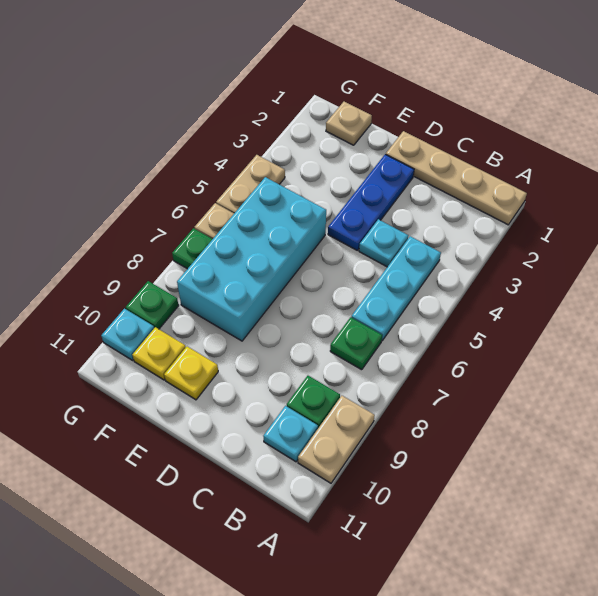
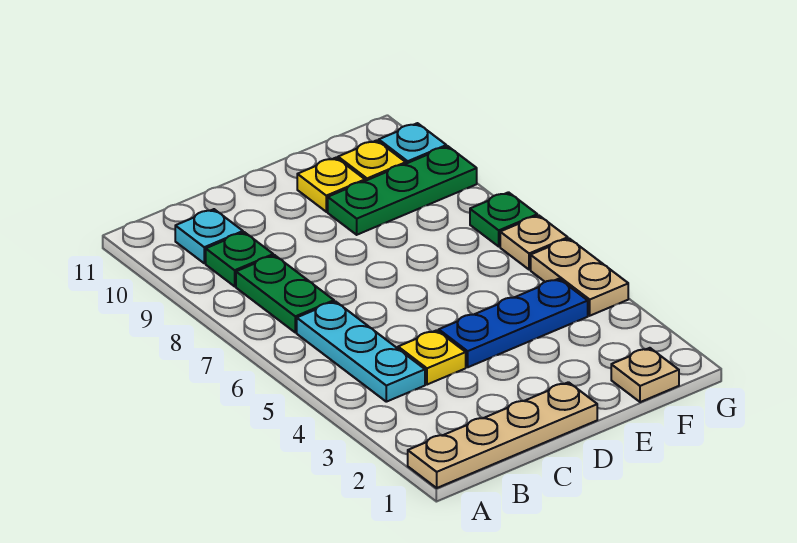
tan 1x2 plate [298,396,375,483] -> none
green 1x1 plate [330,317,382,370] -> green 1x2 plate [236,255,334,333]
cyan 1x1 plate [359,219,408,267] -> yellow 1x1 plate [398,330,466,385]
blue 1x3 plate [328,154,414,251] -> blue 1x3 plate turned to [439,279,588,367]
cyan 2x4 brick [177,177,326,341] -> none
green 1x1 plate [126,281,179,329] -> green 1x3 plate [328,146,477,235]

